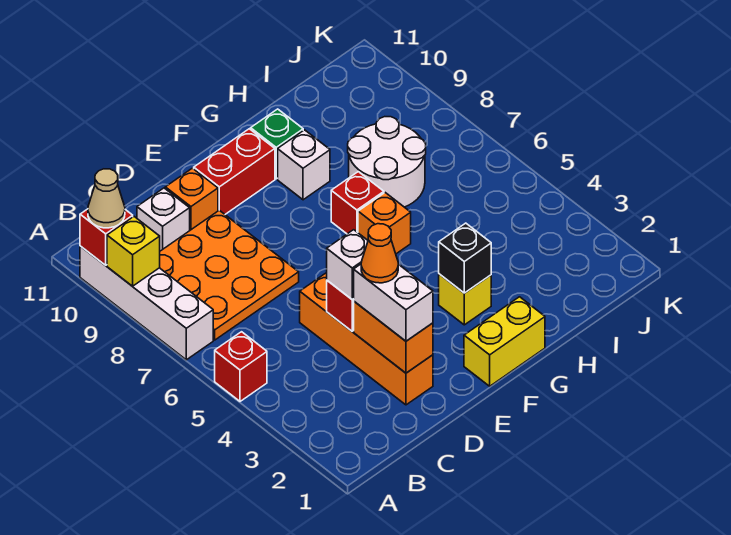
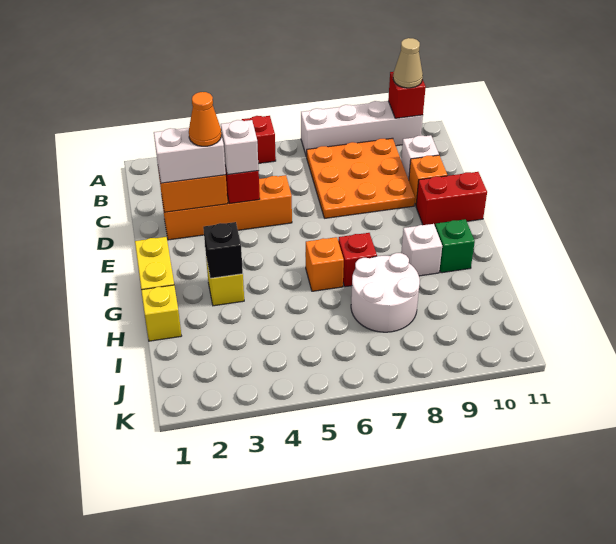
yellow 1x1 brick [107,217,160,286] -> yellow 1x1 brick moved to [141,285,181,341]
red 1x2 brick [194,129,275,214] -> red 1x2 brick turned to [416,172,487,225]

